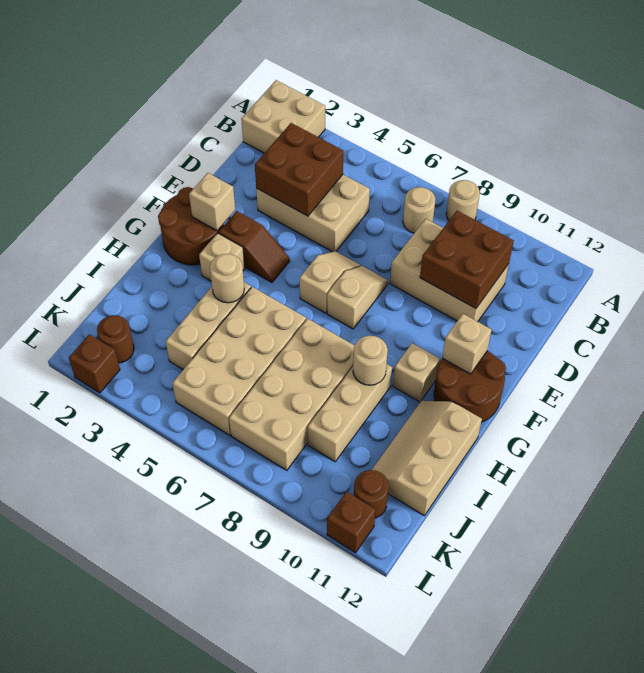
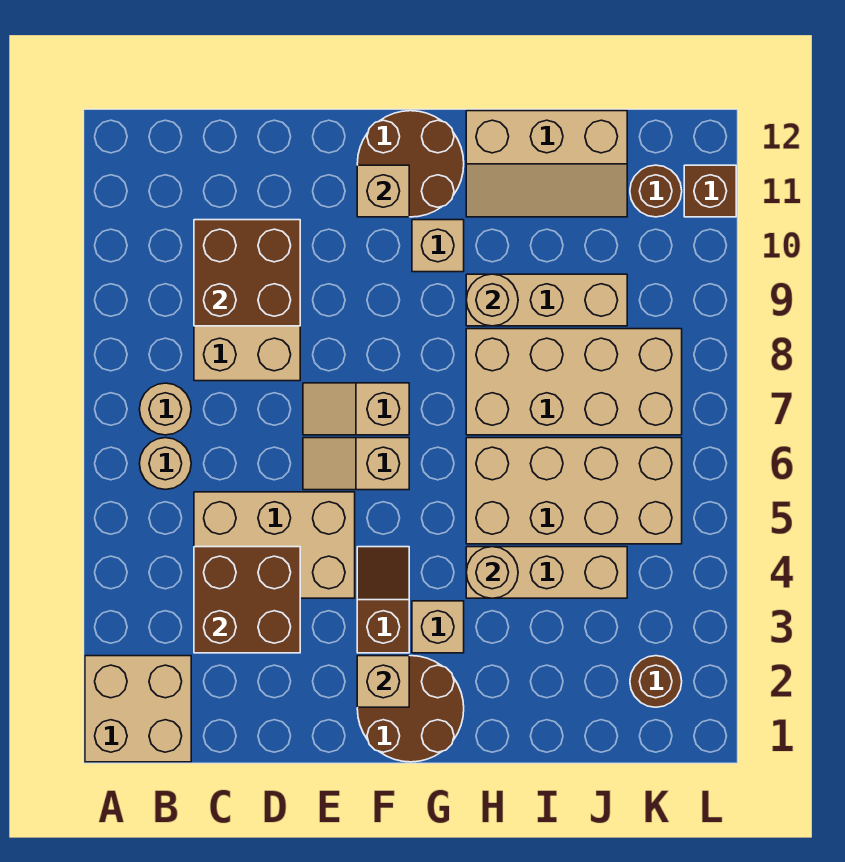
tan 1x1 round brick [446,180,480,220] -> tan 1x1 round brick moved to [139,438,191,489]
tan 2x3 brick [256,175,370,252] -> tan 2x3 brick turned to [194,492,355,598]
brown 1x1 brick [69,334,120,393] -> none

